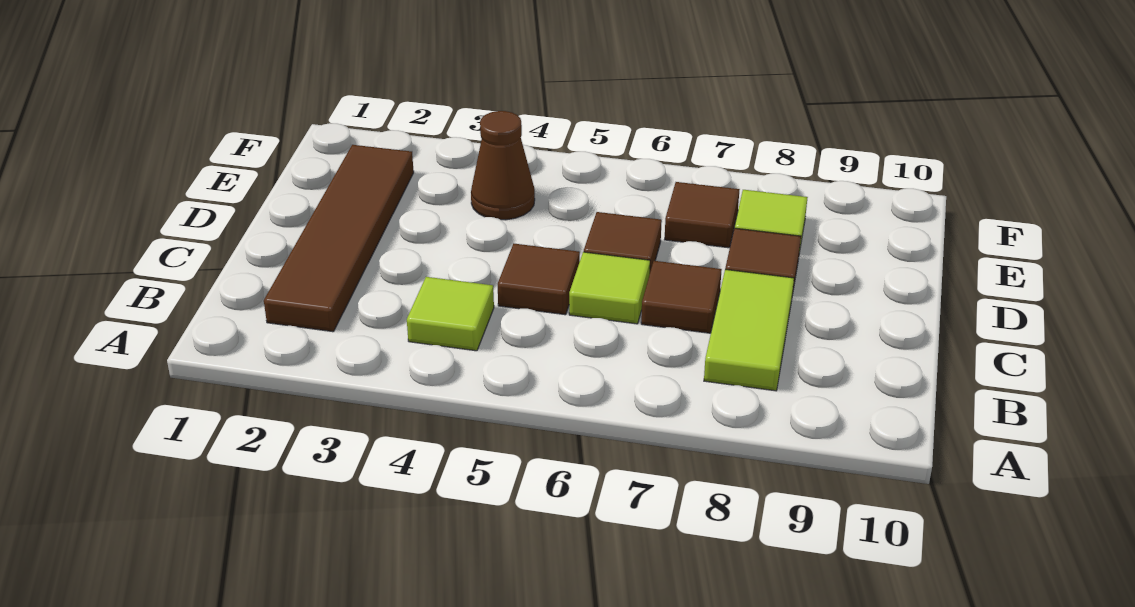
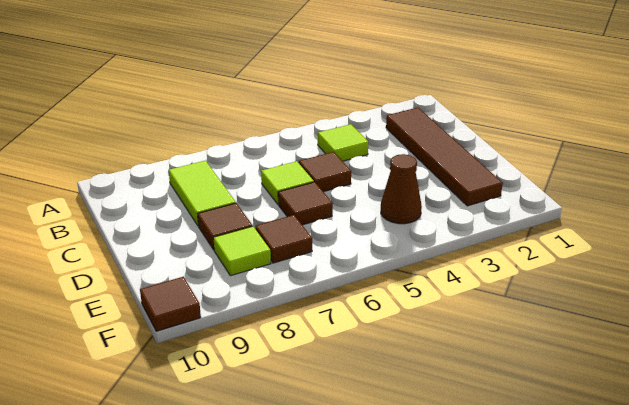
brown 1x1 tile [641,261,722,333] -> brown 1x1 tile moved to [140,277,201,331]

